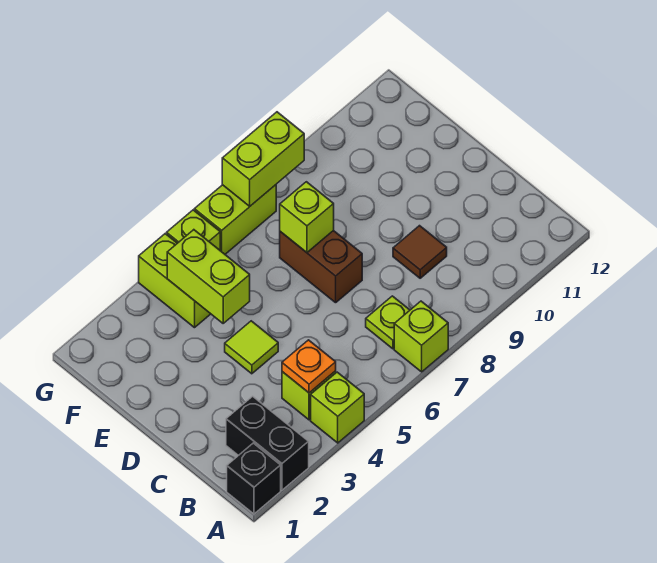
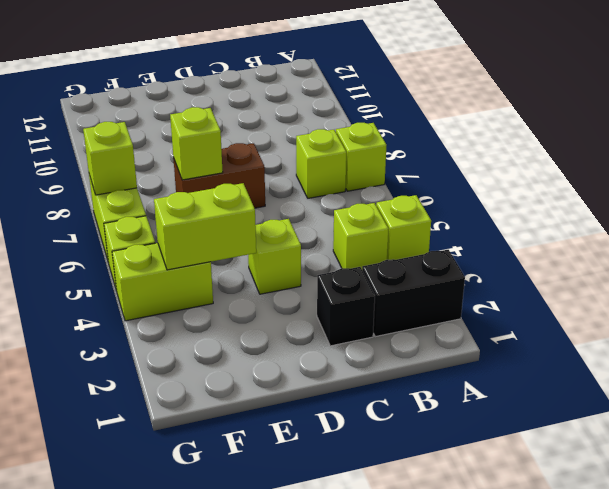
black 1x1 brick [227,443,281,514] -> black 1x1 brick moved to [317,267,375,346]
orange 1x1 plate [282,340,336,393] -> none
lime 1x1 plate [366,296,410,349] -> lime 1x1 brick [296,129,346,198]
brown 1x1 tile [393,226,447,278] -> none
lime 1x1 tile [225,321,278,374] -> lime 1x1 brick [248,219,301,294]
lime 1x2 brick [222,112,304,206] -> lime 1x1 brick [83,122,137,195]

